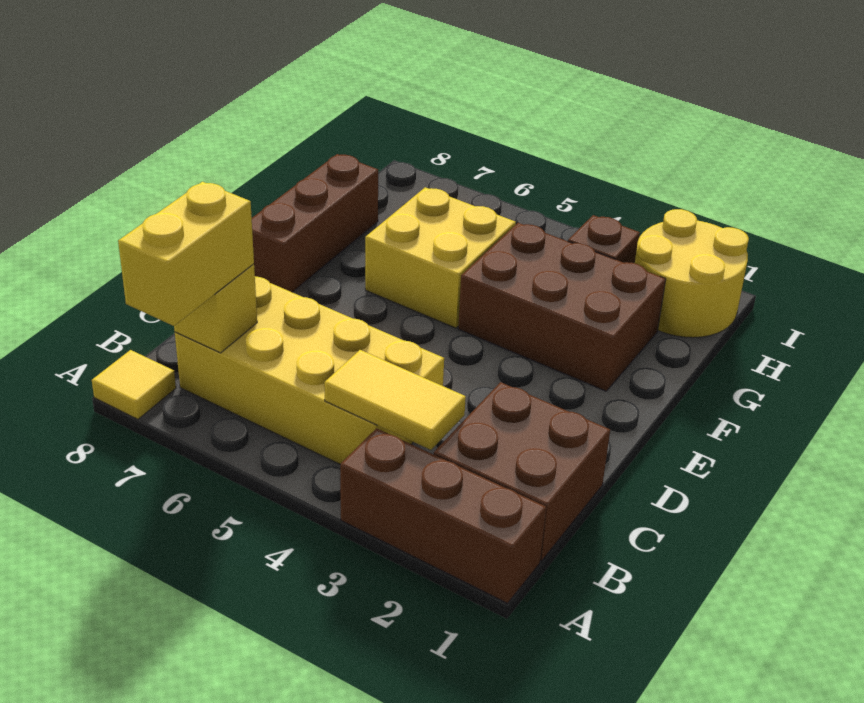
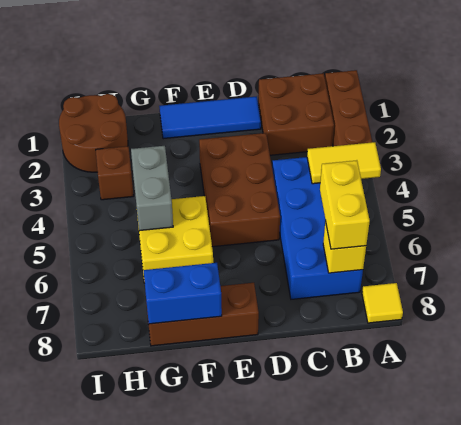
yellow 1x2 brick [118,182,254,326] -> yellow 1x2 brick turned to [320,160,370,249]
yellow 1x2 tile [324,350,466,450] -> yellow 1x2 tile turned to [307,142,381,184]
yellow 2x4 brick [175,277,444,464] -> blue 2x4 brick [272,157,363,299]
none -> blue 1x3 tile [159,96,261,139]
brown 2x3 brick [458,223,666,391] -> brown 2x3 brick moved to [199,133,280,247]
none -> blue 1x2 brick [144,263,222,324]
none -> grey 1x2 brick [131,146,173,231]
yellow 2x2 round brick [635,209,749,338] -> brown 2x2 round brick [59,94,128,172]

